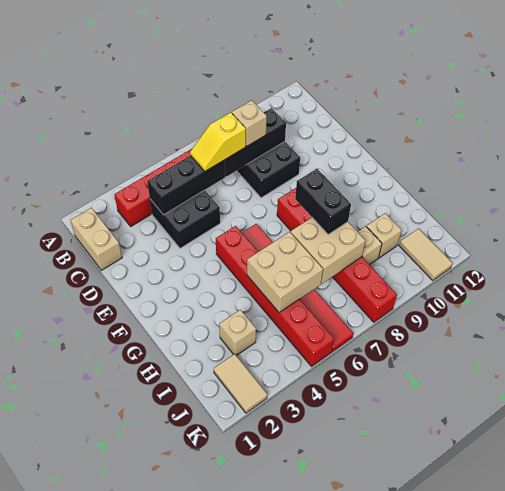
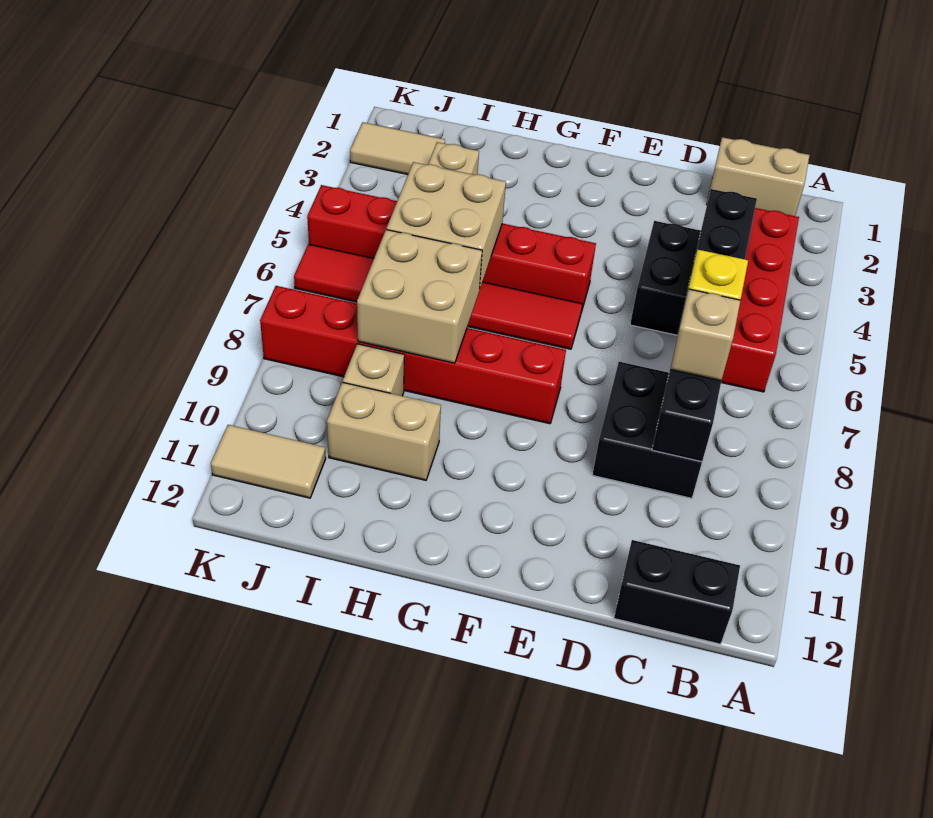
black 1x2 brick [295,169,351,234] -> black 1x2 brick moved to [614,540,740,644]
tan 1x1 brick [366,213,402,258] -> tan 1x2 brick [327,382,441,480]

